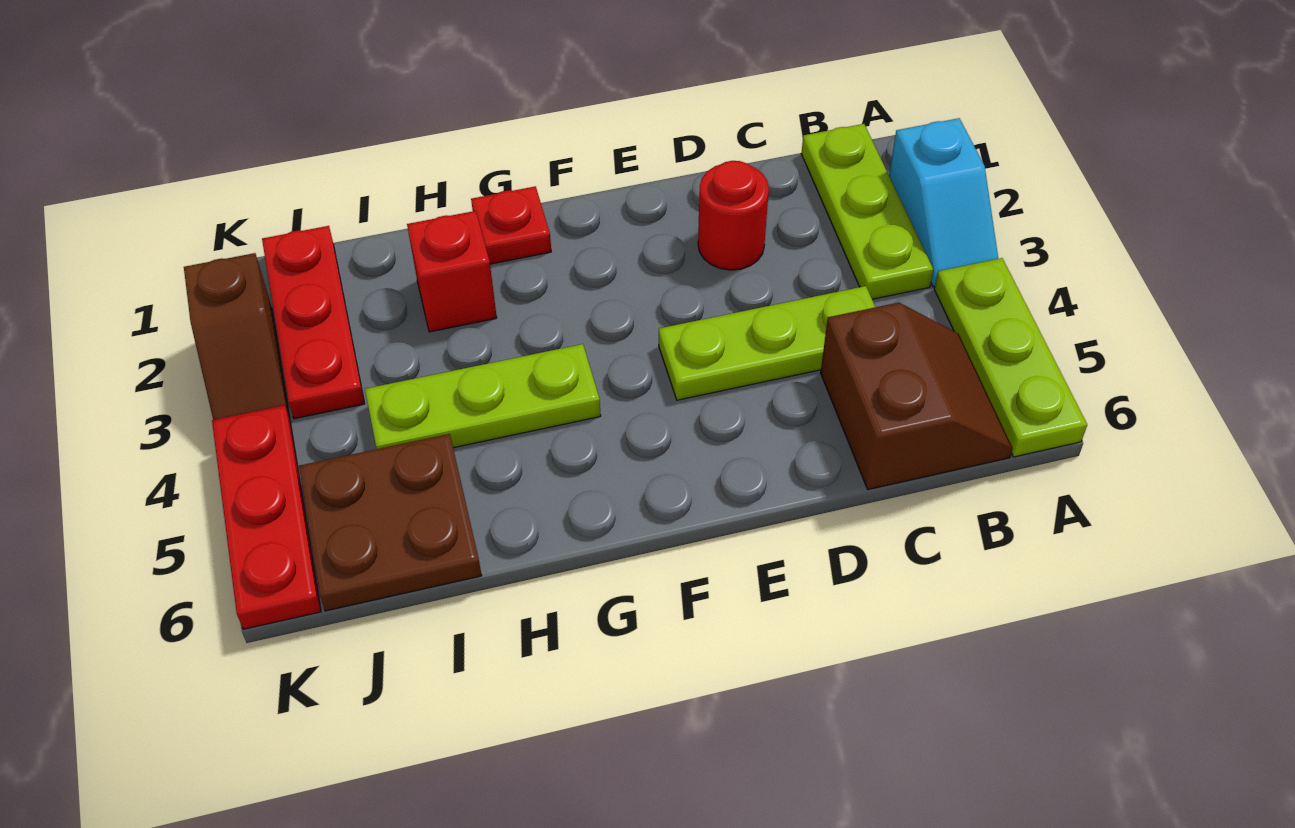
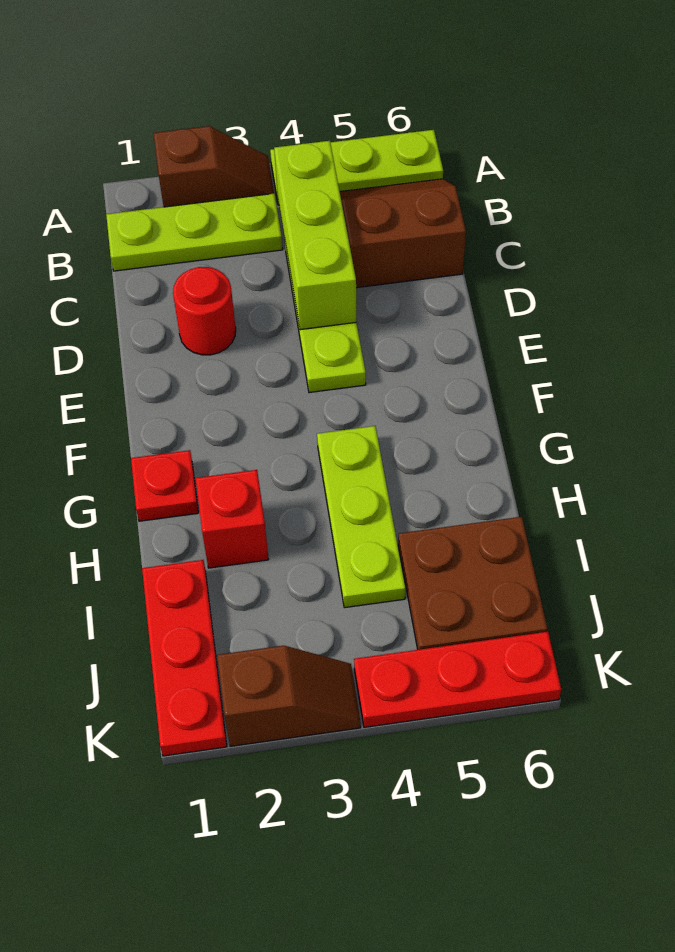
cyan 1x2 slope [889,118,998,287] -> brown 1x2 slope [154,126,274,207]
none -> lime 1x3 brick [274,141,357,330]
red 1x3 plate [262,226,365,419] -> red 1x3 plate turned to [142,560,227,756]

